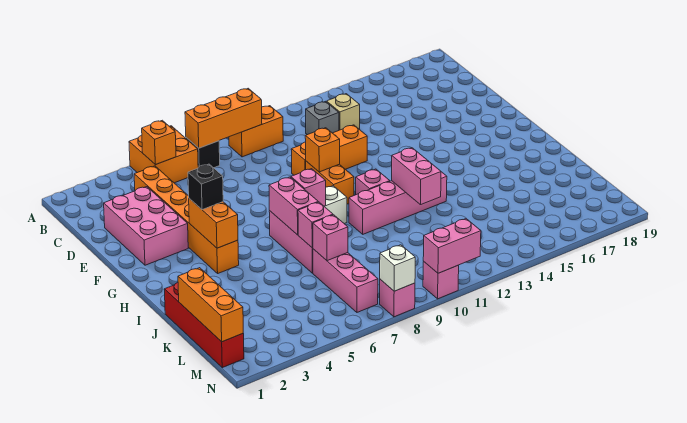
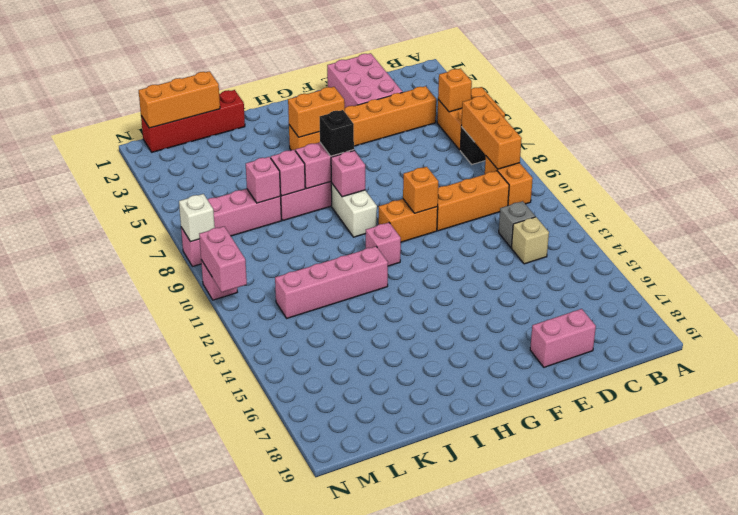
pink 2x3 brick [104,187,188,265] -> pink 2x3 brick turned to [327,53,403,108]
orange 1x3 brick [291,125,367,175] -> orange 1x3 brick turned to [437,171,509,231]
black 1x1 brick [188,164,223,210] -> black 1x1 brick moved to [320,110,354,156]
pink 1x4 brick [349,172,447,234] -> pink 1x4 brick turned to [275,246,388,318]
pink 1x2 brick [392,148,441,205] -> pink 1x2 brick moved to [530,309,596,367]

